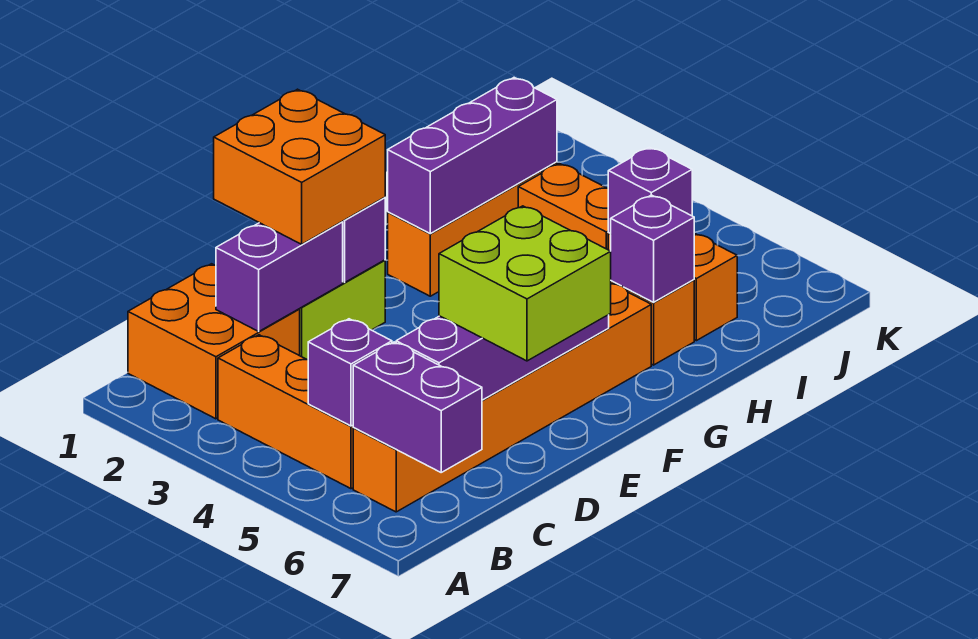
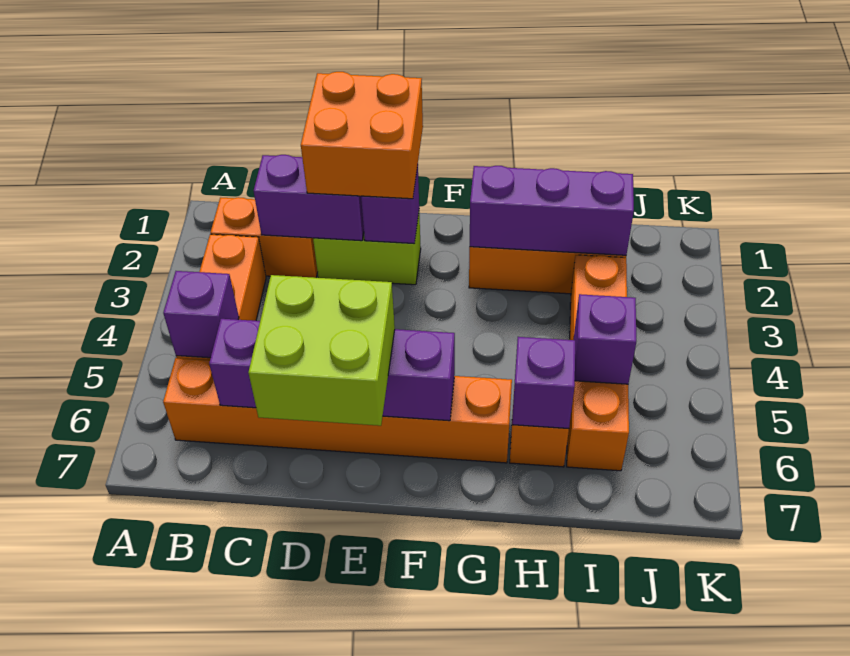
orange 2x2 brick [128,264,300,419] -> orange 1x2 brick [210,197,317,278]
purple 1x2 brick [353,342,482,472] -> none

